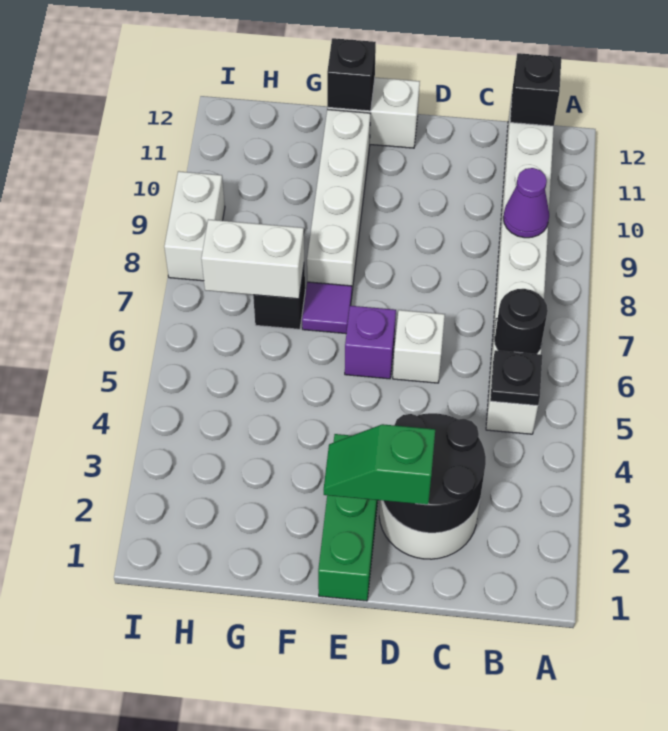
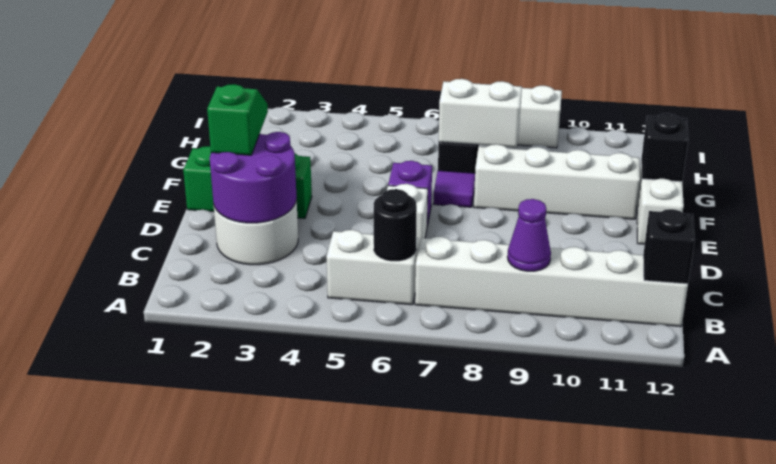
black 1x1 plate [490,350,542,406] -> none
black 2x2 round brick [383,413,486,533] -> purple 2x2 round brick [210,132,297,223]
white 1x2 brick [201,219,304,299] -> white 1x2 brick turned to [439,79,522,148]

